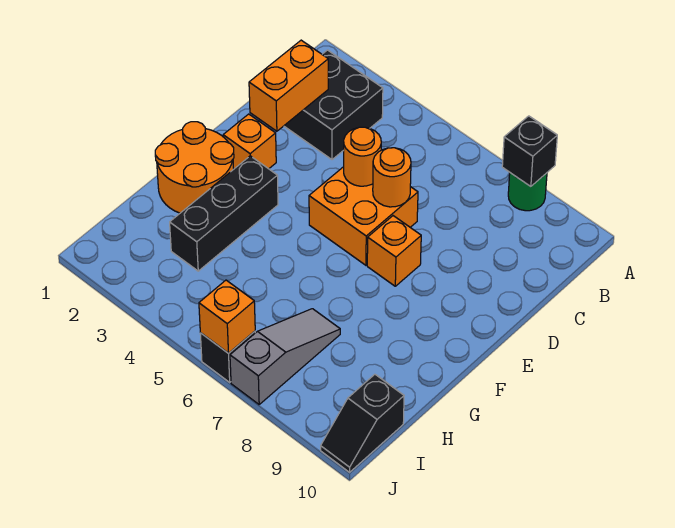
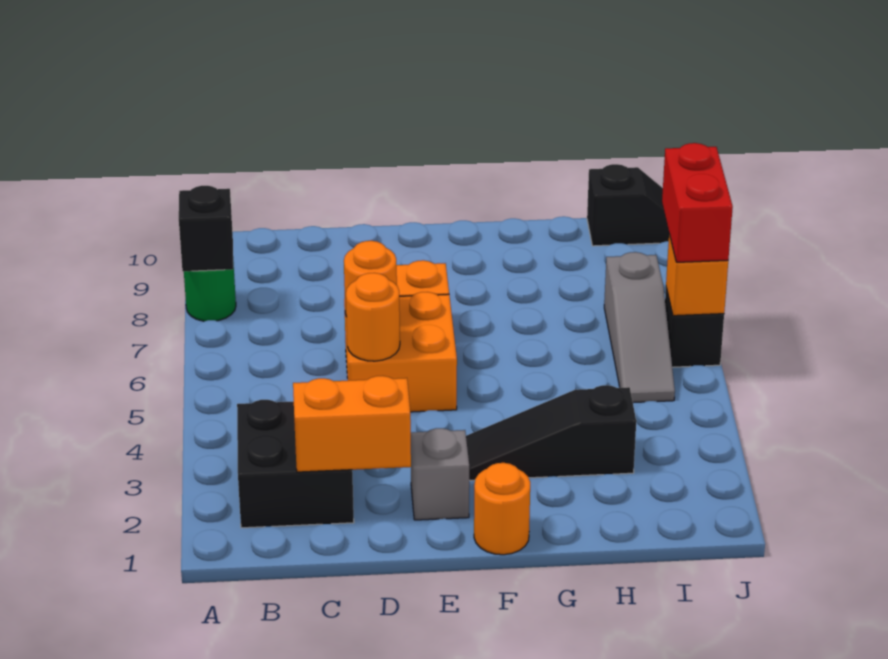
orange 1x1 brick [223,114,276,169] -> grey 1x1 brick [411,428,469,520]
orange 2x2 round brick [155,122,234,213] -> orange 1x1 round brick [474,463,530,555]
black 1x3 brick [170,156,278,271] -> black 1x3 slope [466,385,636,480]
grey 1x3 slope [230,309,340,404] -> grey 1x3 slope turned to [604,252,675,403]
none -> red 1x2 brick [662,143,733,262]

